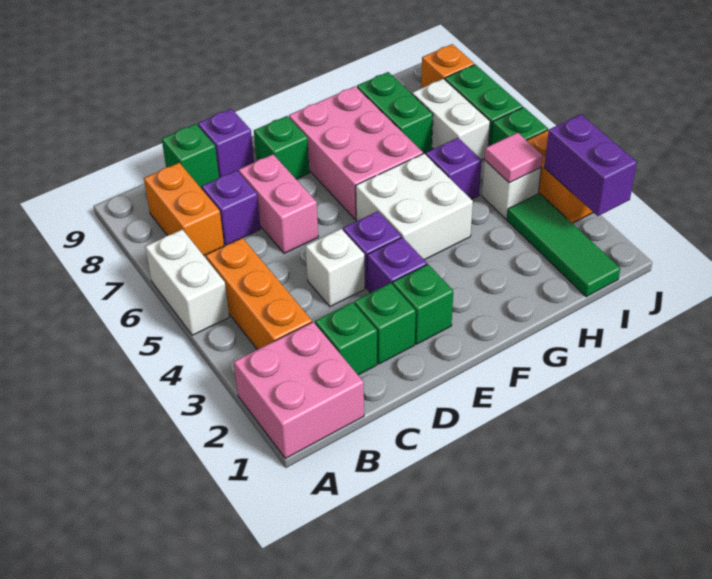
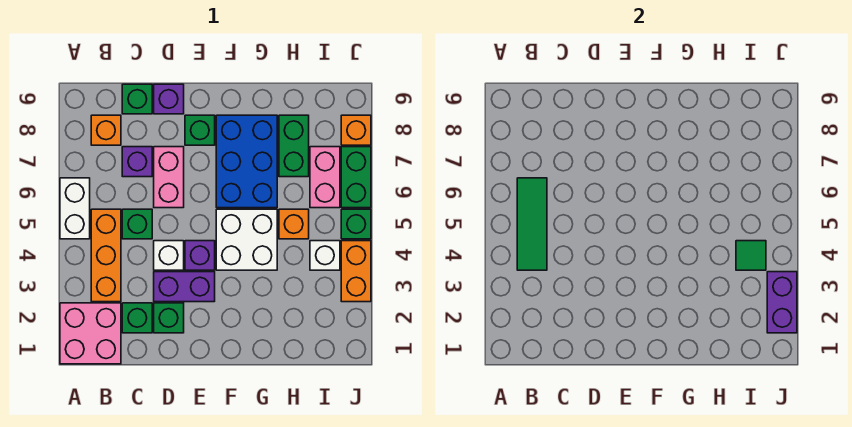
orange 1x2 brick [144,163,224,255] -> orange 1x1 brick [91,115,121,145]
green 1x1 brick [393,264,453,344] -> green 1x1 brick moved to [122,209,152,239]
purple 1x1 brick [367,237,427,293] -> purple 1x2 brick [154,272,215,302]
pink 2x3 brick [289,86,423,220] -> blue 2x3 brick [216,115,277,208]
purple 1x1 brick [426,138,482,200] -> orange 1x1 brick [279,209,309,239]
green 1x3 tile [507,193,620,297] -> green 1x3 tile moved to [517,178,547,270]
pink 1x1 tile [485,133,543,183] -> green 1x1 tile [736,241,766,270]
white 1x2 brick [412,79,490,160] -> pink 1x2 brick [310,147,340,208]

